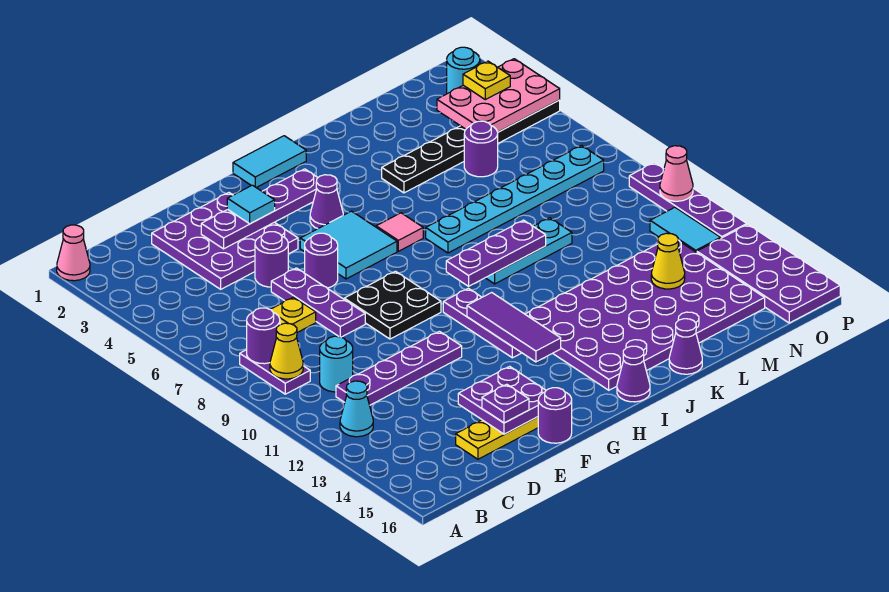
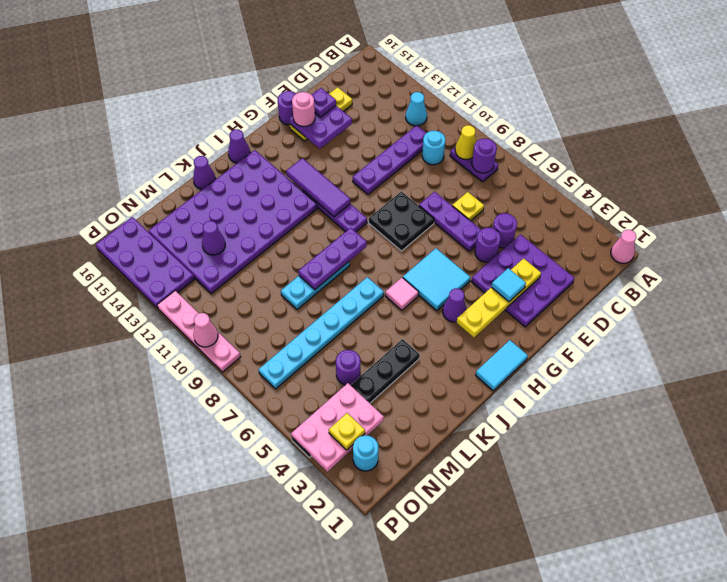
purple 1x4 plate [201,169,318,249] -> yellow 1x4 plate [457,258,541,337]
purple 1x1 round brick [305,233,338,288] -> purple 1x1 round brick moved to [493,213,517,248]
none -> pink 1x1 round brick [292,92,315,126]
yellow 1x1 cone [651,233,685,289] -> purple 1x1 cone [202,221,225,255]
cyan 1x2 tile [650,207,721,252] -> none
purple 1x4 plate [629,163,747,238] -> pink 1x4 plate [157,291,241,372]

